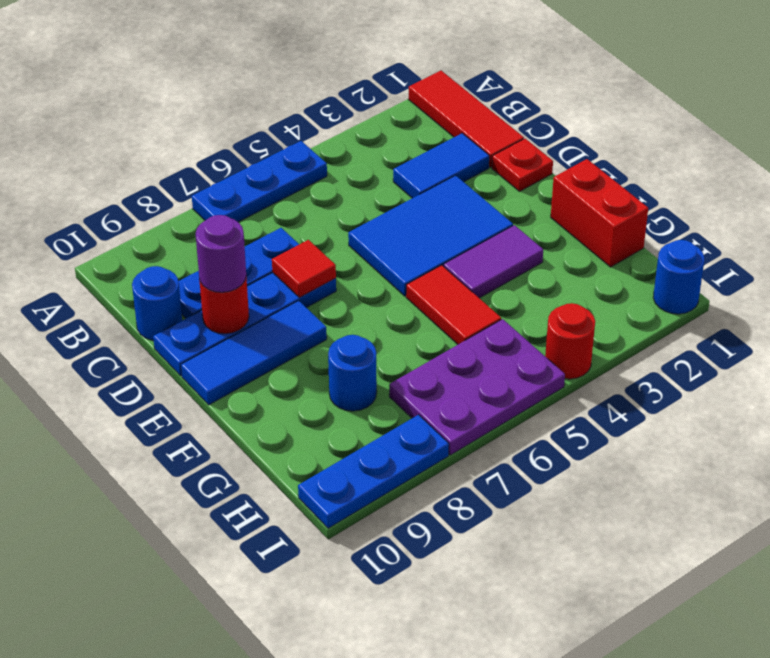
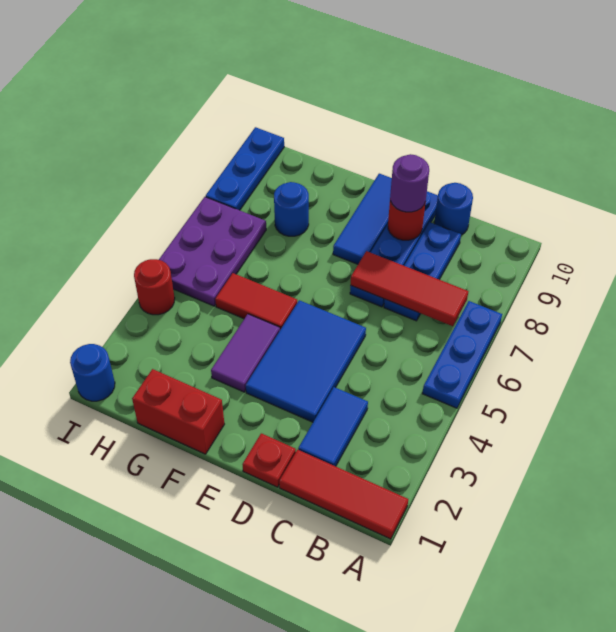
red 1x1 tile [272,240,336,297] -> red 1x3 tile [351,251,468,326]

